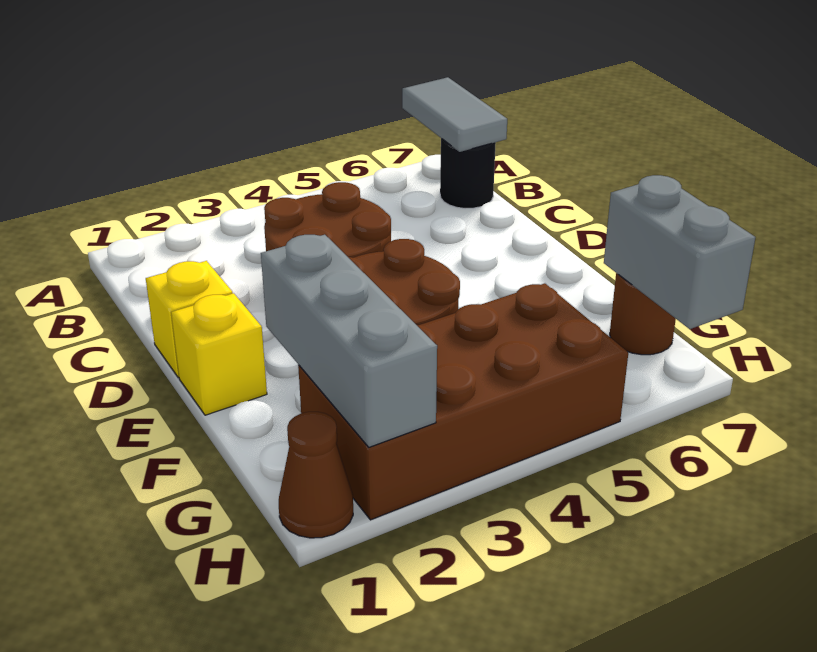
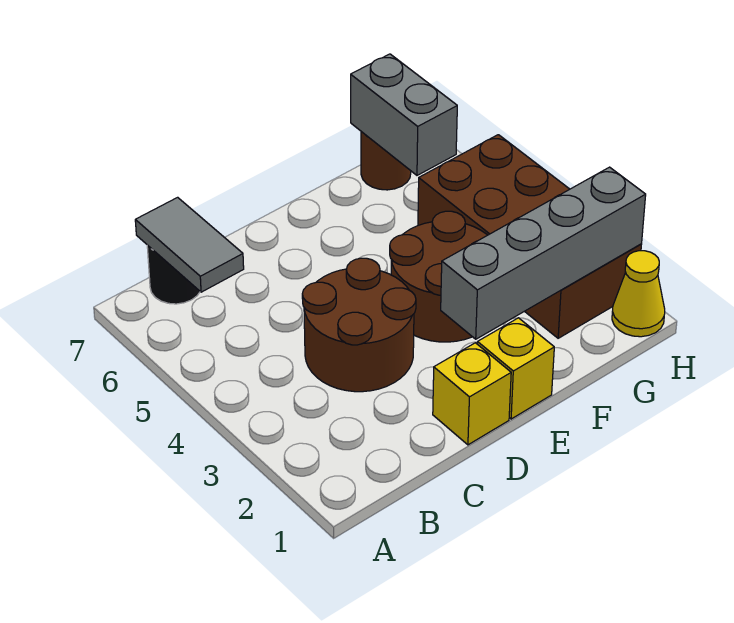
grey 1x2 tile [402,77,507,152] -> grey 1x2 tile turned to [135,197,244,292]
grey 1x3 brick [261,235,437,447] -> grey 1x4 brick [441,167,646,339]
grey 1x2 brick [604,175,756,329] -> grey 1x2 brick turned to [351,54,457,175]
brown 1x1 cone [279,412,353,538] -> yellow 1x1 cone [612,251,665,337]

